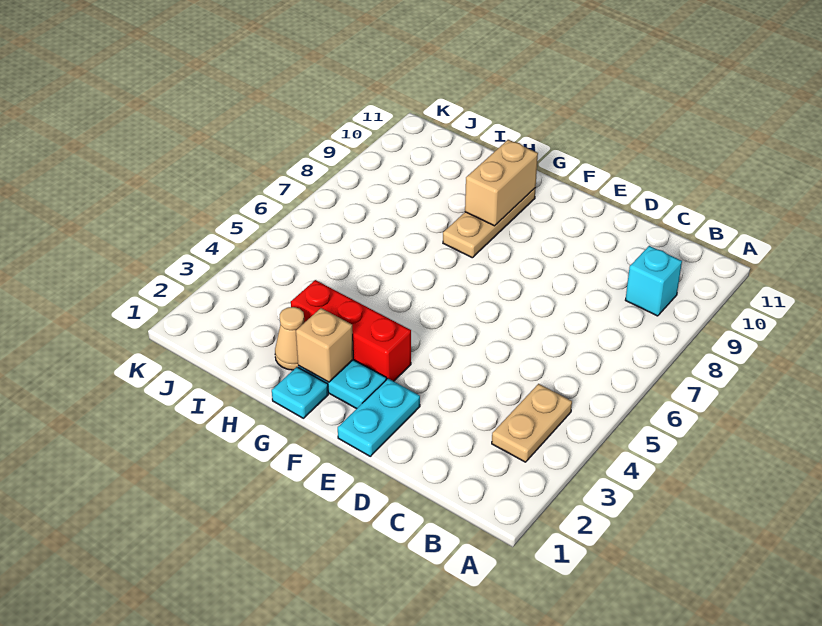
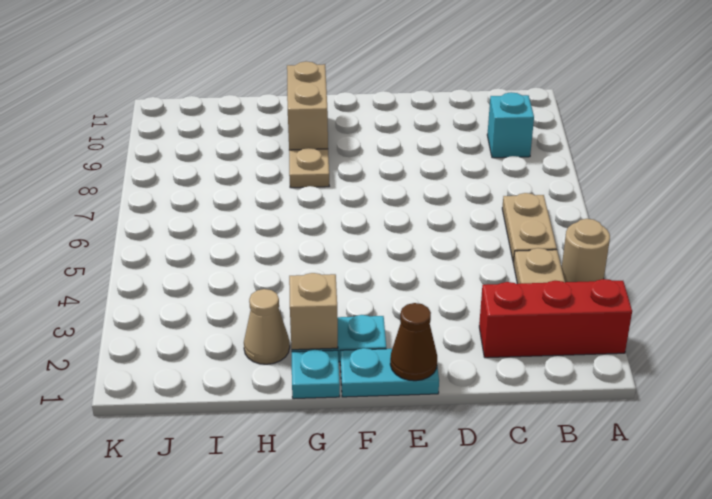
none -> tan 1x1 round brick [562,219,610,282]
none -> tan 1x2 plate [502,193,557,262]
cyan 1x2 plate [338,379,420,456] -> cyan 1x2 plate turned to [340,348,439,397]
none -> brown 1x1 cone [390,303,437,381]
red 1x3 brick [291,280,411,381] -> red 1x3 brick moved to [479,279,632,358]

